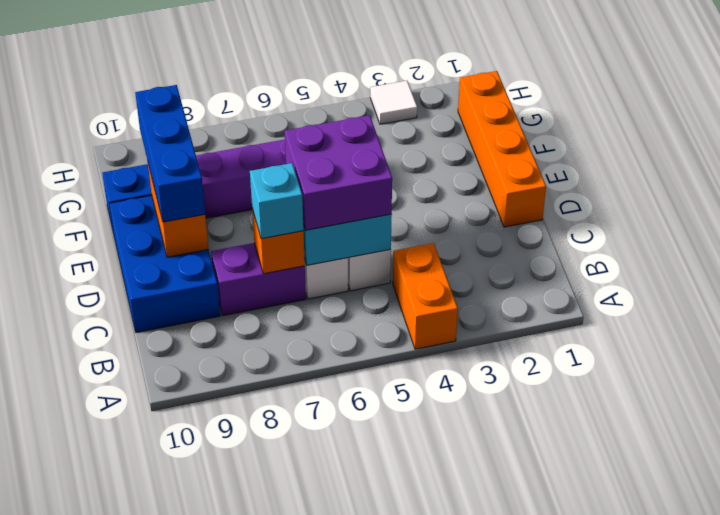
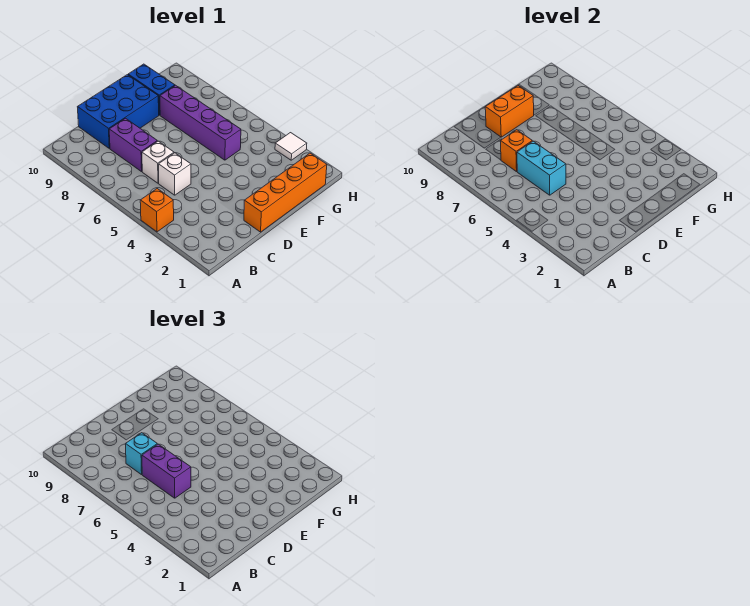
orange 1x2 brick [393,243,458,349] -> orange 1x1 brick [140,189,174,232]
purple 2x2 brick [285,115,392,230] -> purple 1x2 brick [142,444,191,498]
blue 1x3 brick [135,85,205,222] -> none

